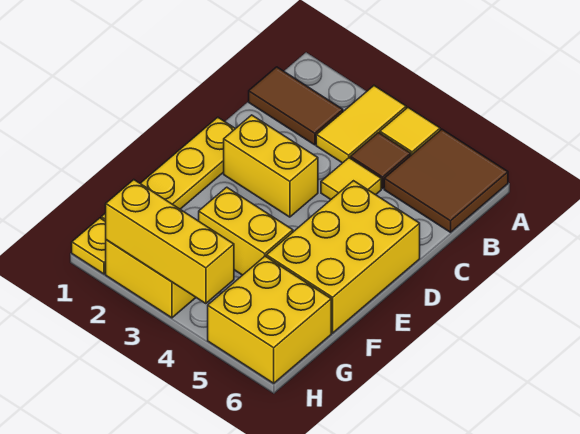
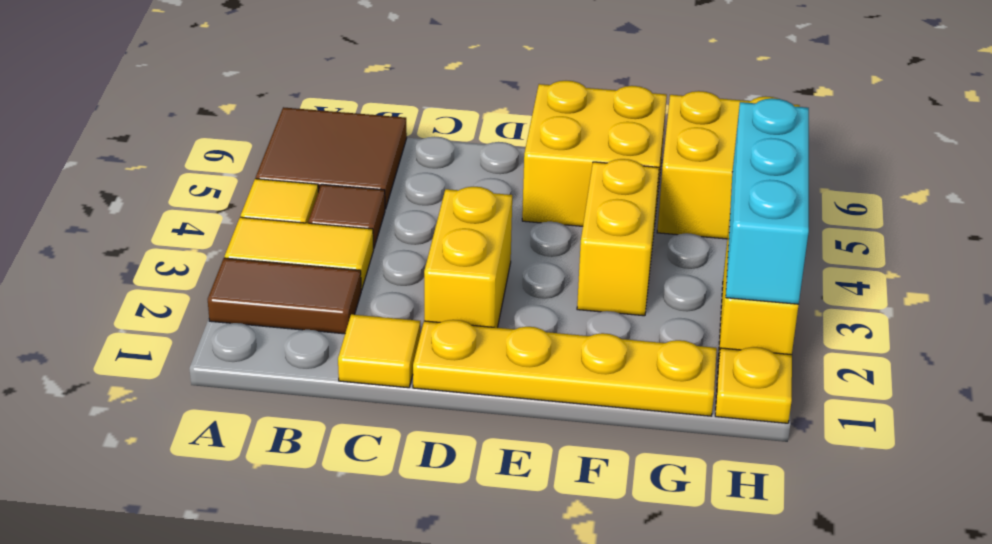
brown 1x2 tile [249,67,343,145] -> brown 1x2 tile turned to [208,258,361,334]
yellow 1x1 tile [321,158,381,199] -> yellow 1x1 tile moved to [338,314,420,388]
yellow 2x3 brick [266,181,420,333] -> yellow 2x2 brick [522,81,667,226]
yellow 1x3 brick [106,180,234,304] -> cyan 1x3 brick [726,98,809,304]

